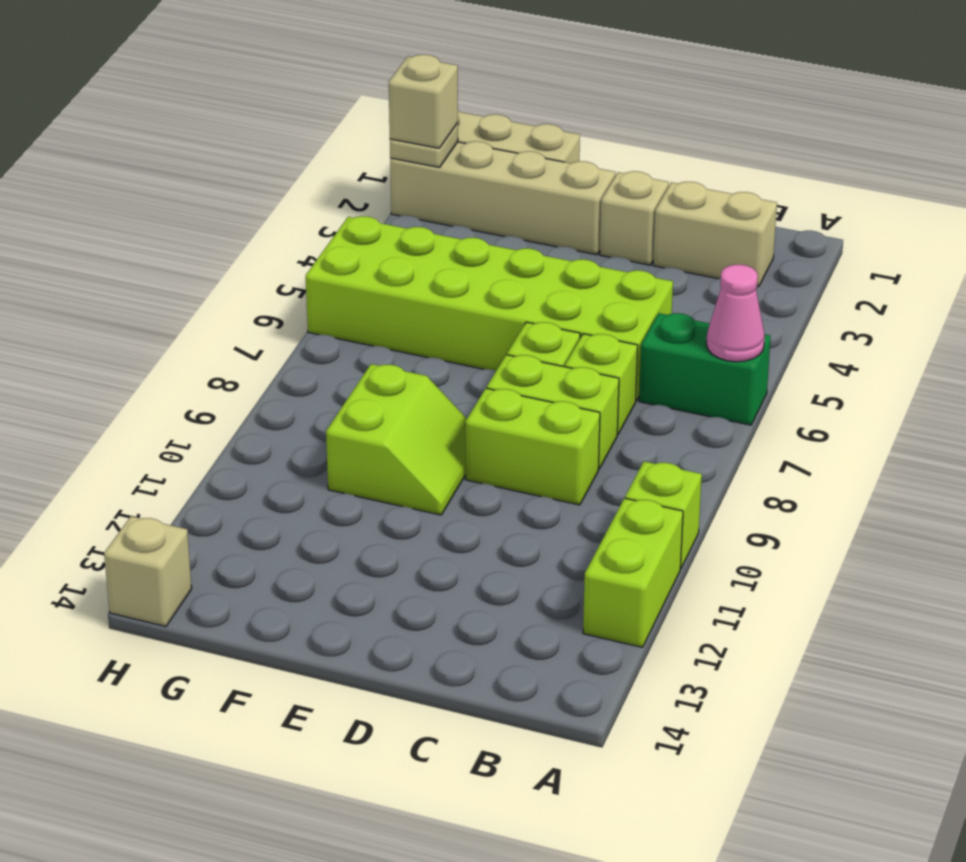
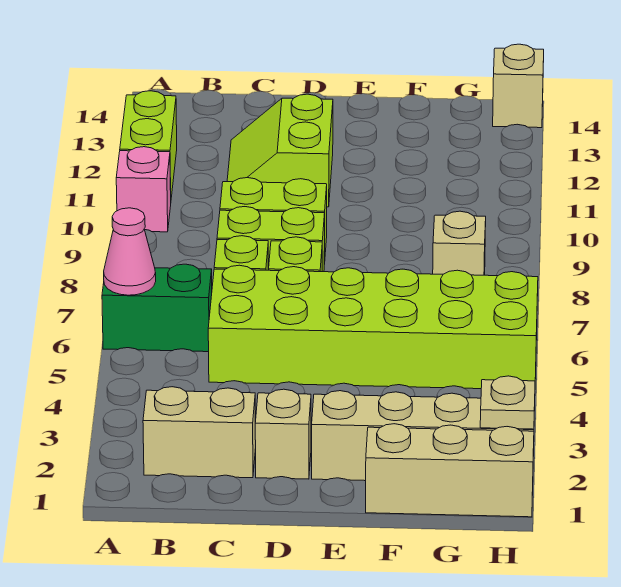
lime 1x1 brick [625,461,702,569] -> pink 1x1 brick [116,147,171,232]
lime 2x2 slope [326,364,467,515] -> lime 2x2 slope moved to [227,94,333,207]
tan 1x1 brick [389,55,458,148] -> tan 1x1 brick moved to [433,211,486,275]

